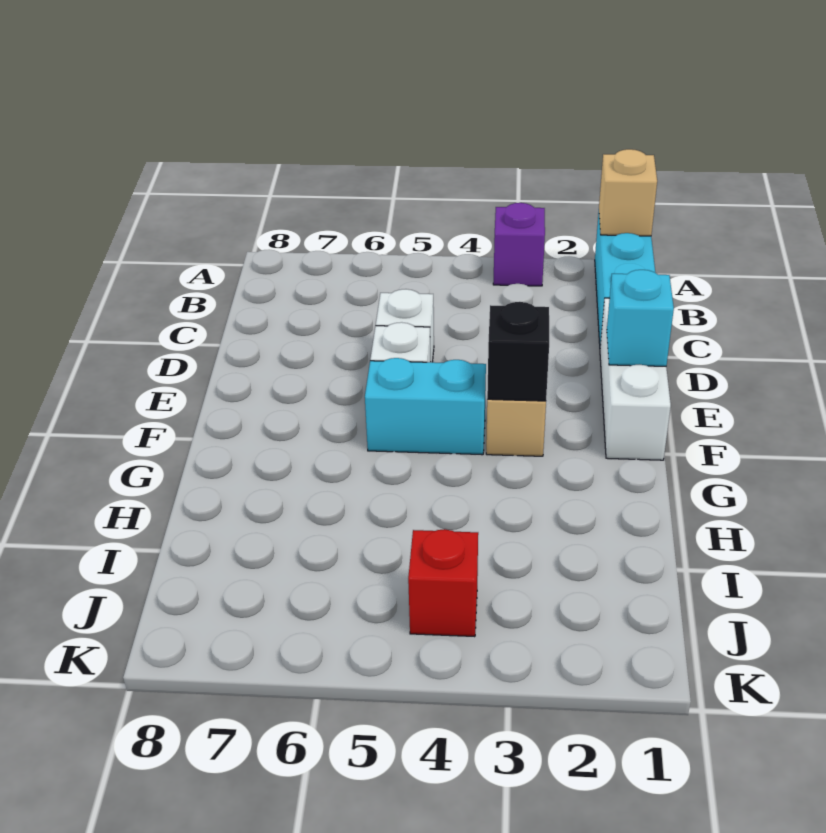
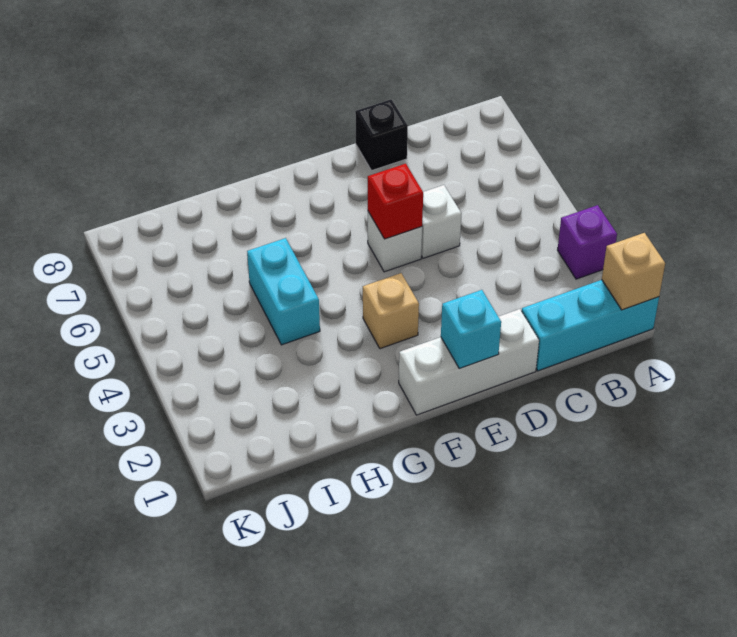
black 1x1 brick [487,302,549,401] -> black 1x1 brick moved to [355,99,408,171]
cyan 1x2 brick [365,358,486,455] -> cyan 1x2 brick moved to [247,238,320,345]
red 1x1 brick [408,529,478,637] -> red 1x1 brick moved to [368,164,423,239]

